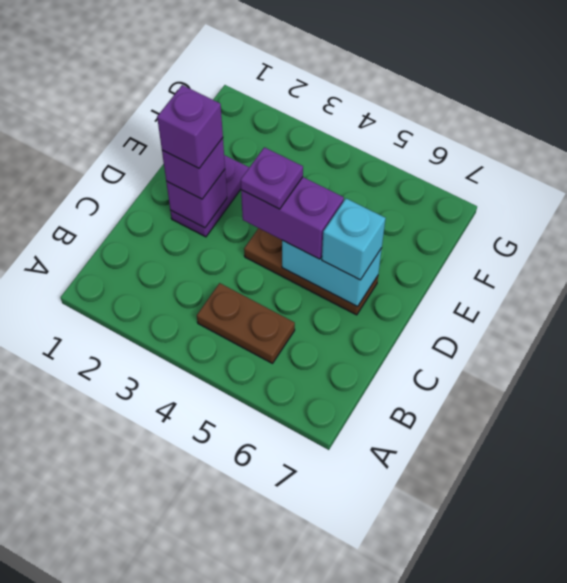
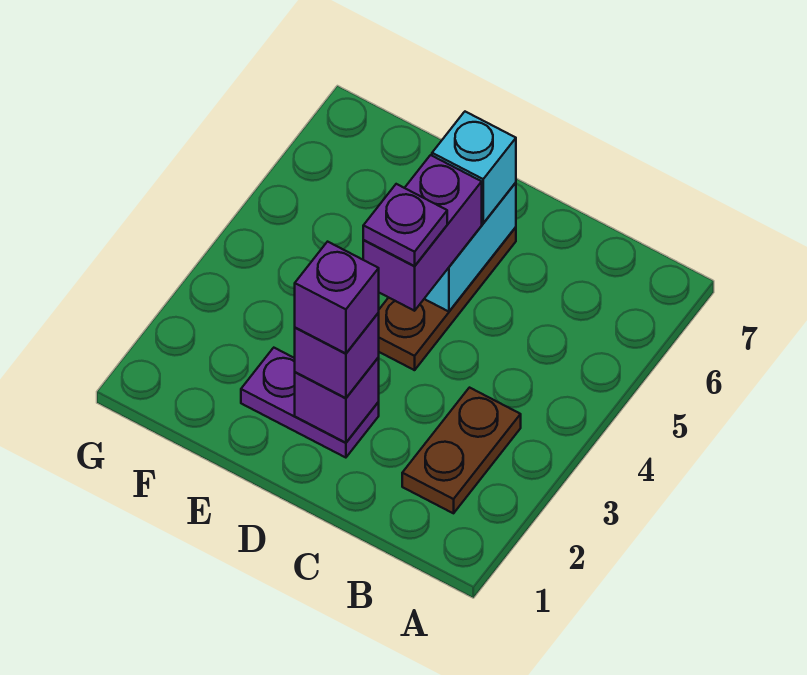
brown 1x2 plate [197,283,295,363] -> brown 1x2 plate moved to [402,388,521,513]

